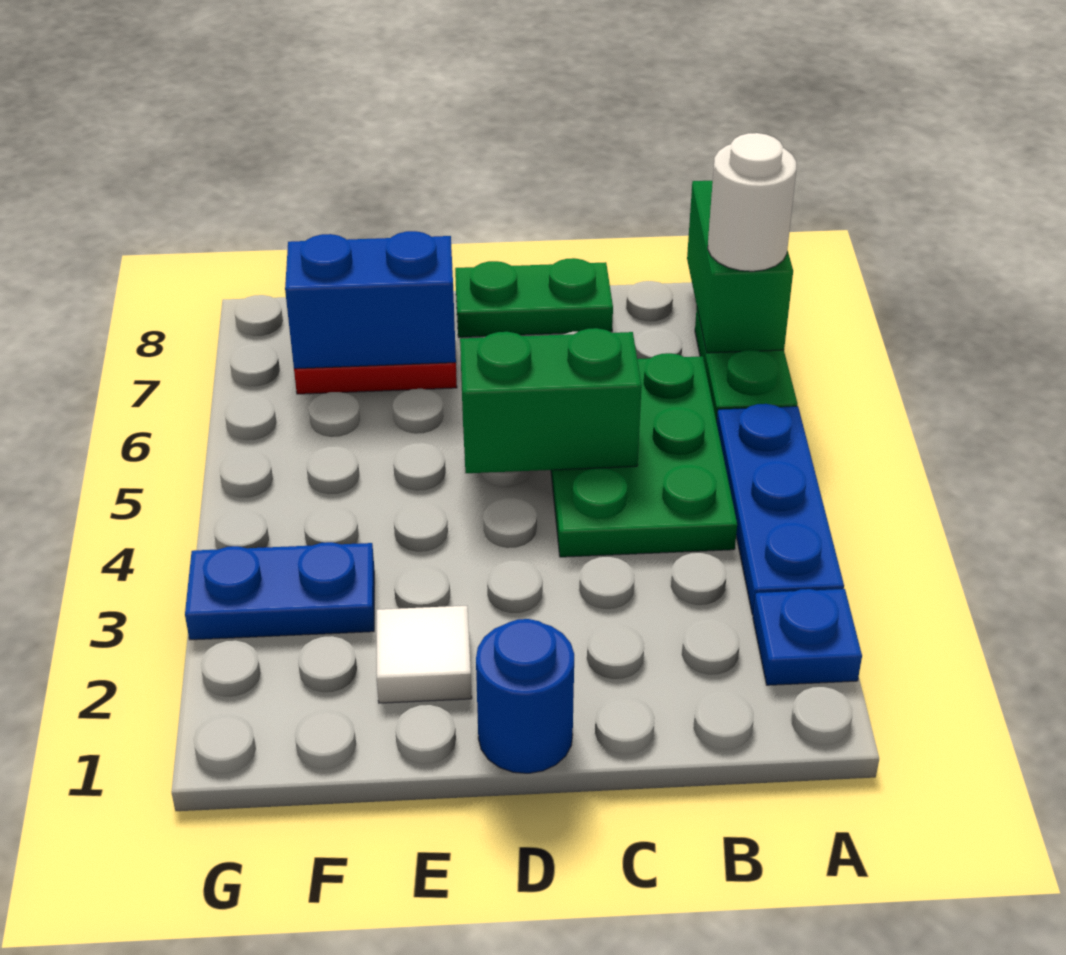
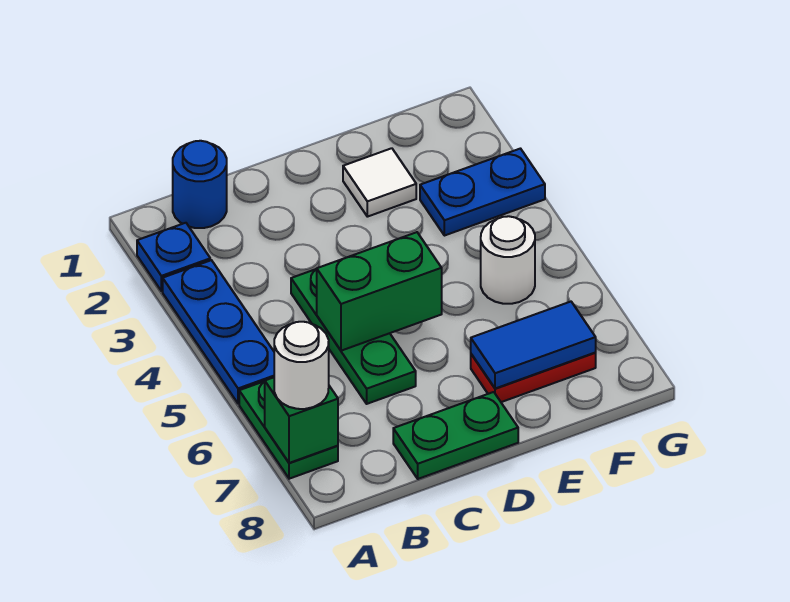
green 1x2 brick [687,180,793,353] -> green 1x1 brick [265,377,338,463]
green 2x3 plate [551,353,737,557] -> green 1x3 plate [291,269,416,404]
blue 1x1 round brick [476,619,574,773] -> blue 1x1 round brick moved to [173,141,227,228]
blue 1x2 brick [285,231,456,369] -> blue 1x2 tile [471,302,596,389]
none -> white 1x1 round brick [481,216,535,304]

